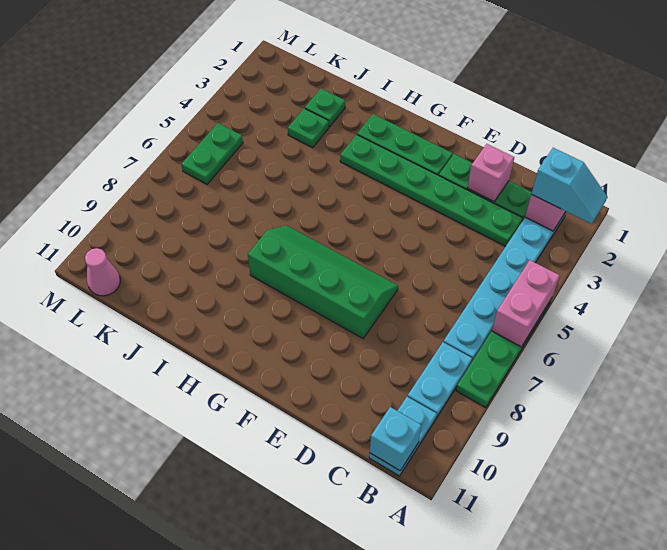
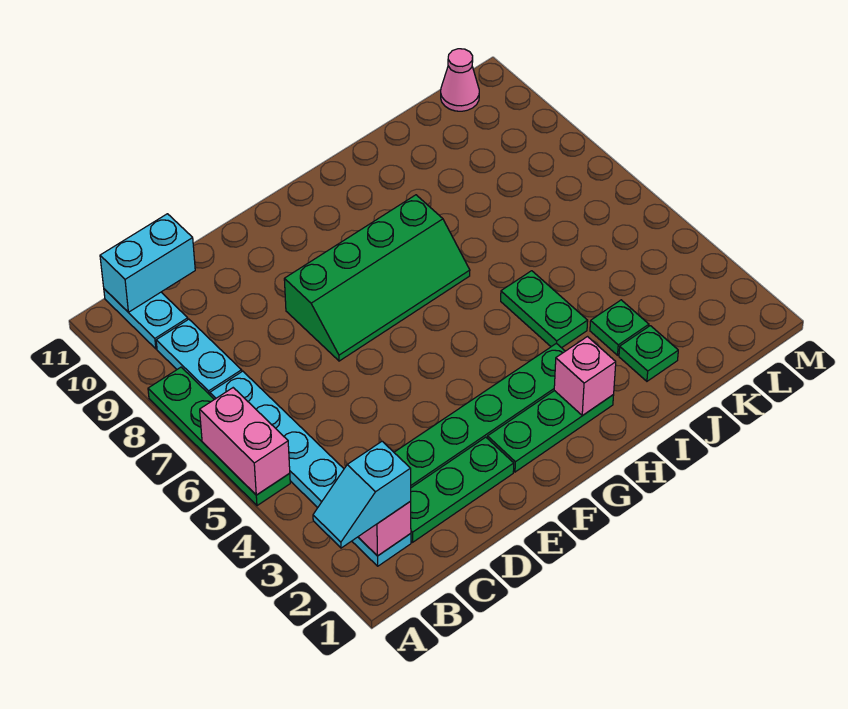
cyan 1x1 brick [370,407,421,471] -> cyan 1x2 brick [100,214,195,312]
pink 1x1 brick [467,144,514,202] -> pink 1x1 brick moved to [554,337,616,416]
green 1x2 plate [181,123,243,184] -> green 1x2 plate moved to [501,271,588,348]

